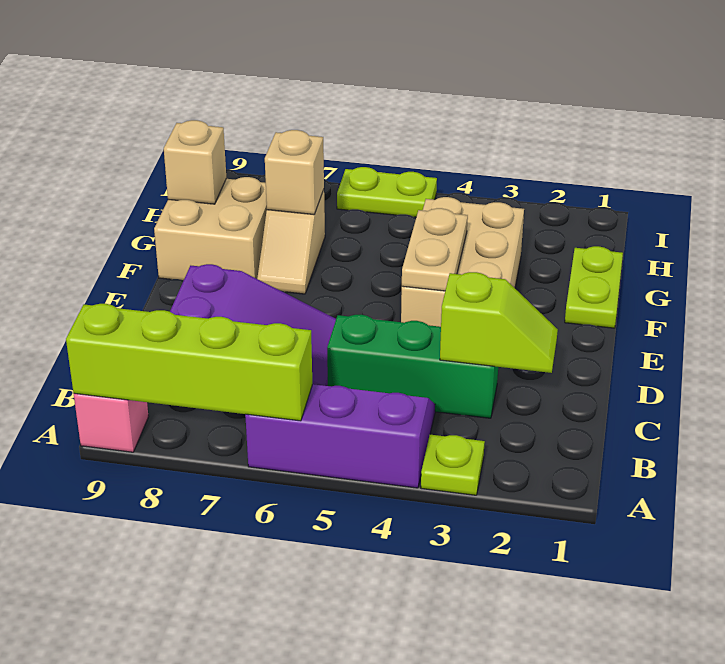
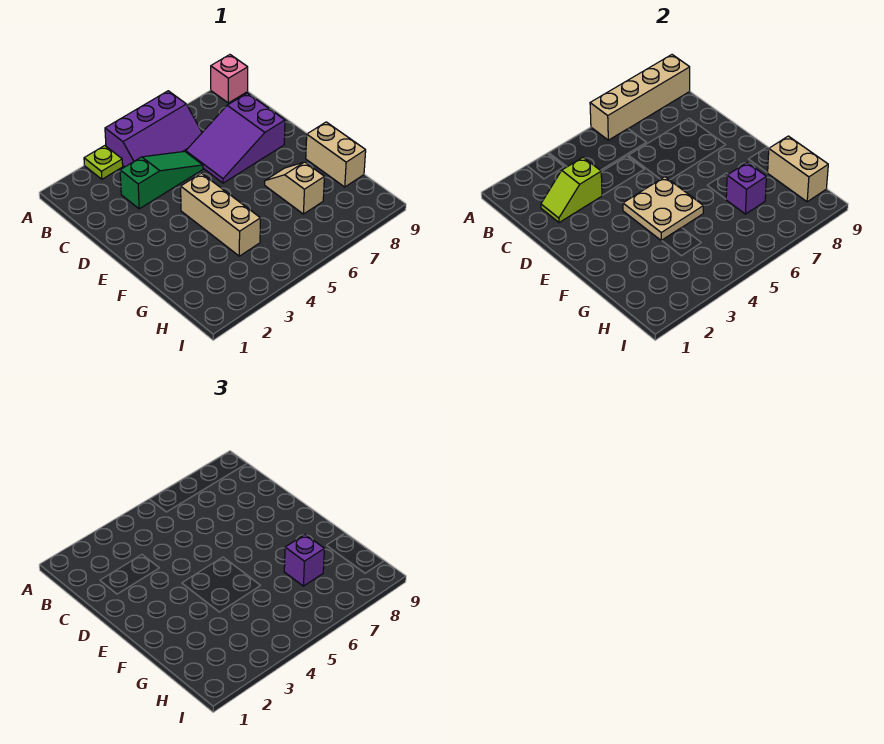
lime 1x4 brick [66,304,312,421] -> tan 1x4 brick [590,55,690,140]
green 1x3 brick [327,315,498,418] -> green 1x3 slope [120,151,203,209]
tan 2x3 brick [401,197,524,327] -> tan 1x3 brick [181,173,260,256]
tan 1x2 plate [402,208,468,291] -> tan 2x2 plate [623,177,703,241]
lime 1x2 plate [565,246,623,328] -> none
tan 2x2 brick [154,177,267,280] -> tan 1x2 brick [306,122,366,187]
tan 1x1 brick [265,130,324,214] -> purple 1x1 brick [726,163,766,214]
none -> purple 1x1 brick [284,535,324,586]
tan 1x1 brick [164,120,226,204] -> tan 1x2 brick [768,136,828,202]
lime 1x2 plate [337,167,437,217] -> none

